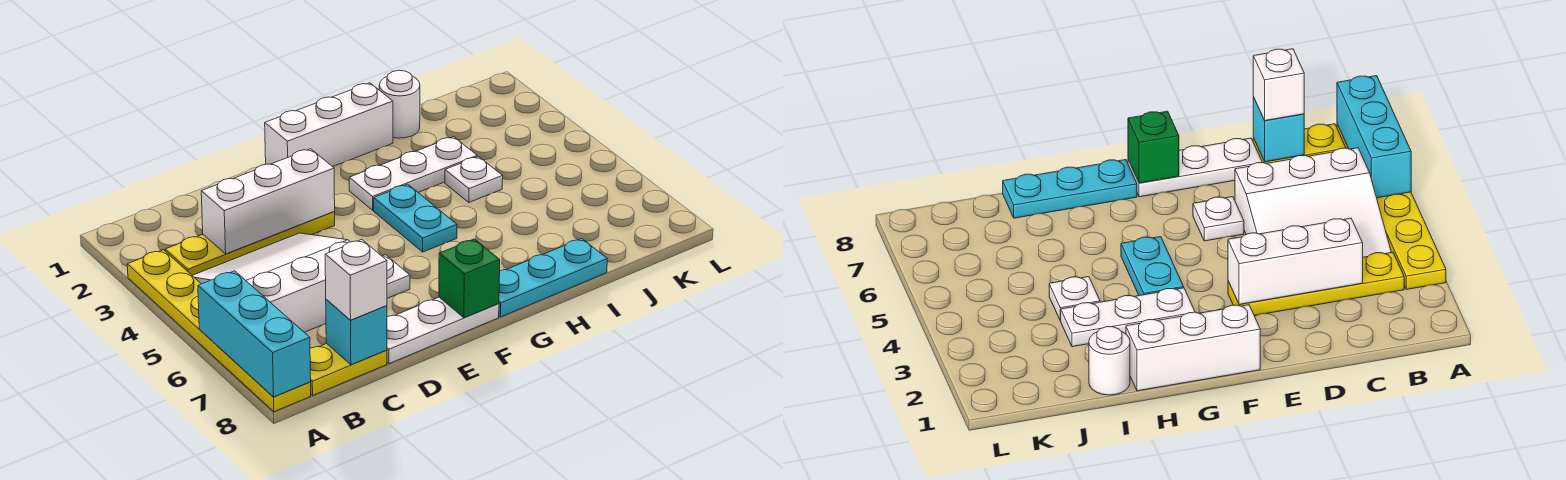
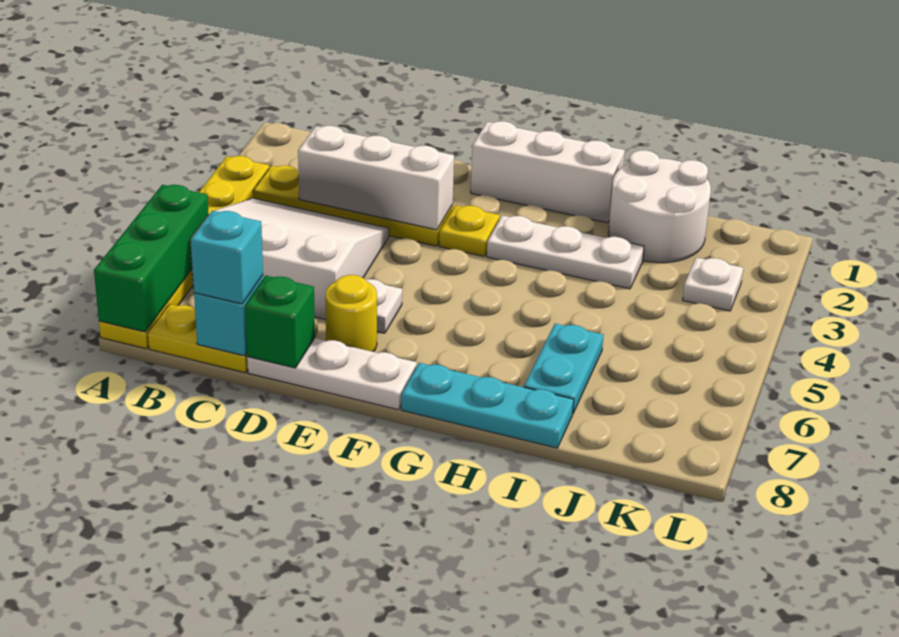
cyan 1x3 brick [198,271,311,397] -> green 1x3 brick [94,185,209,332]
white 1x1 brick [325,240,387,320] -> cyan 1x1 brick [191,211,263,304]
none -> yellow 1x1 round brick [326,275,377,352]
none -> yellow 1x1 plate [439,205,500,257]
green 1x1 brick [439,239,500,318] -> green 1x1 brick moved to [245,276,315,368]
cyan 1x2 plate [374,184,457,252] -> cyan 1x2 plate moved to [524,324,603,413]
white 1x1 round brick [379,70,420,138] -> white 2x2 round brick [608,150,711,263]
white 1x1 plate [445,157,503,202] -> white 1x1 plate moved to [683,257,743,311]

